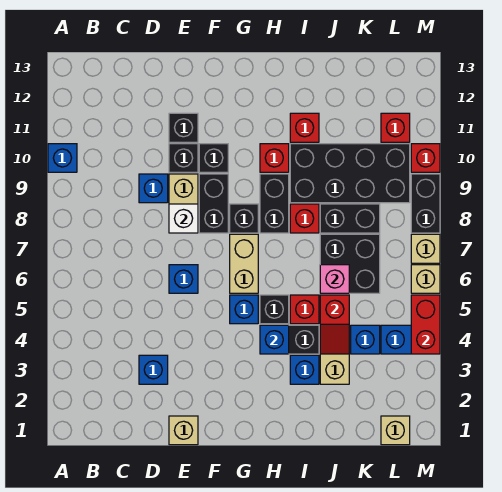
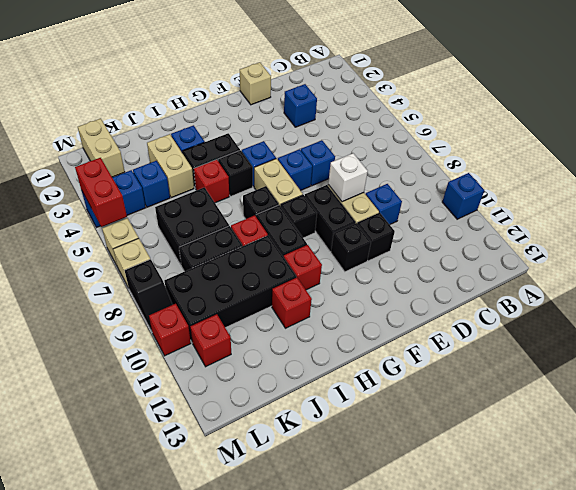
black 1x1 brick [169,113,198,142] -> black 1x1 brick moved to [243,186,279,219]
blue 1x1 brick [260,325,289,354] -> blue 1x1 brick moved to [278,149,312,191]
red 1x2 slope [320,295,349,354] -> none
pink 1x1 brick [320,265,349,293] -> none
tan 1x1 brick [381,416,410,445] -> tan 1x2 brick [78,119,125,177]
black 1x2 brick [411,174,440,233] -> black 1x2 slope [125,259,172,331]

